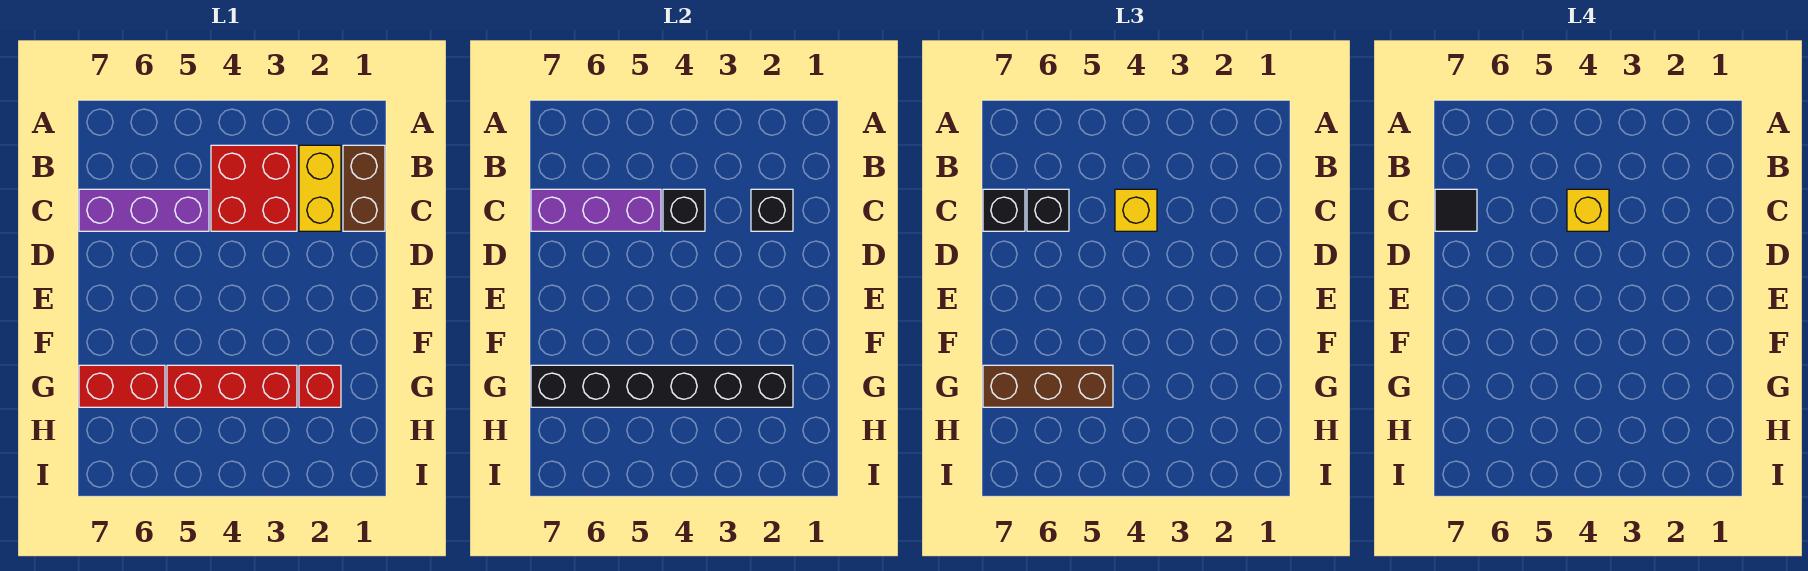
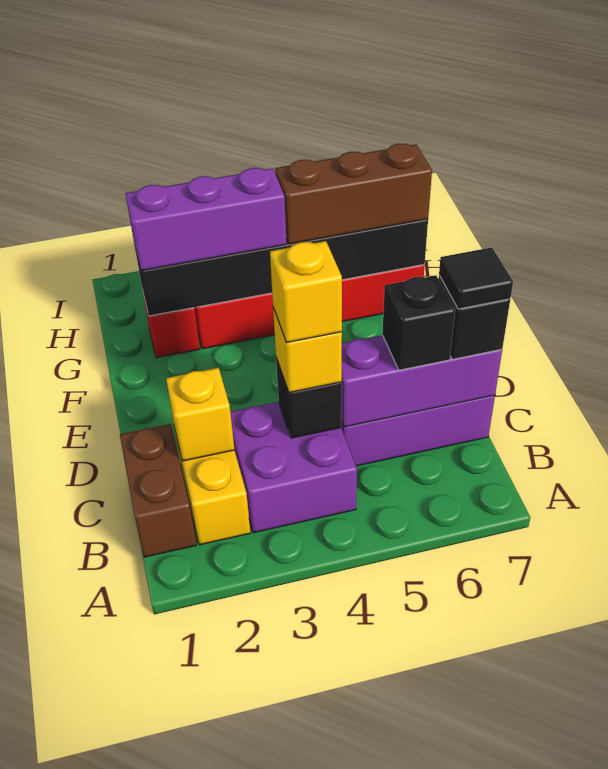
red 2x2 brick [211,145,297,231] -> purple 2x2 brick [230,402,357,533]
black 1x1 brick [751,189,793,231] -> yellow 1x1 brick [166,368,234,461]
none -> purple 1x3 brick [125,168,287,271]

